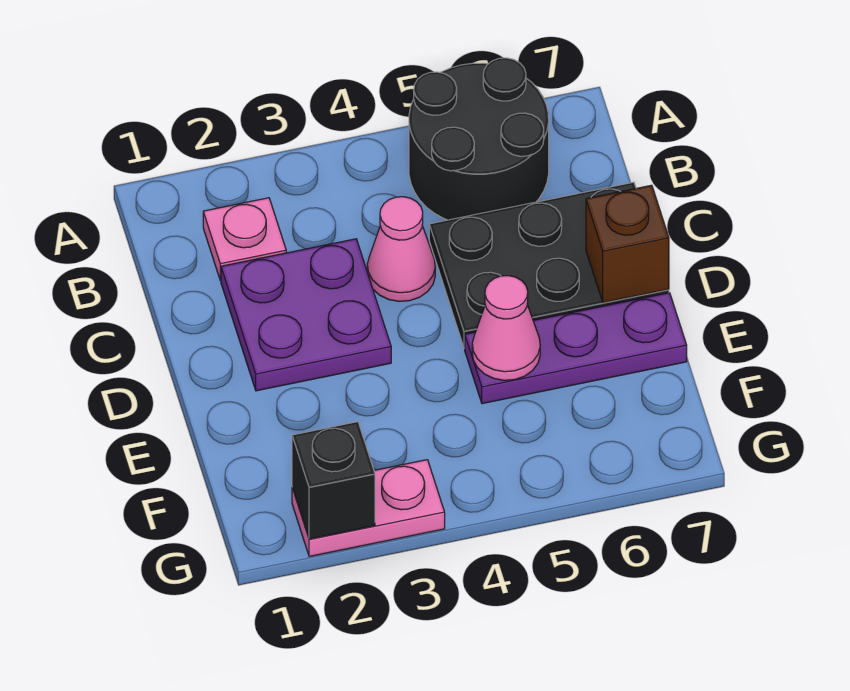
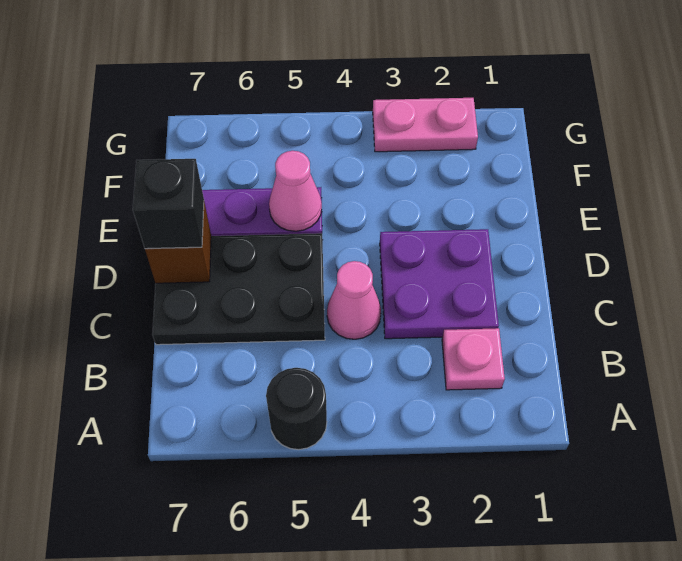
black 2x2 round brick [409,58,549,220] -> black 1x1 round brick [266,368,327,450]
black 1x1 brick [292,422,375,539] -> black 1x1 brick moved to [133,159,204,249]

